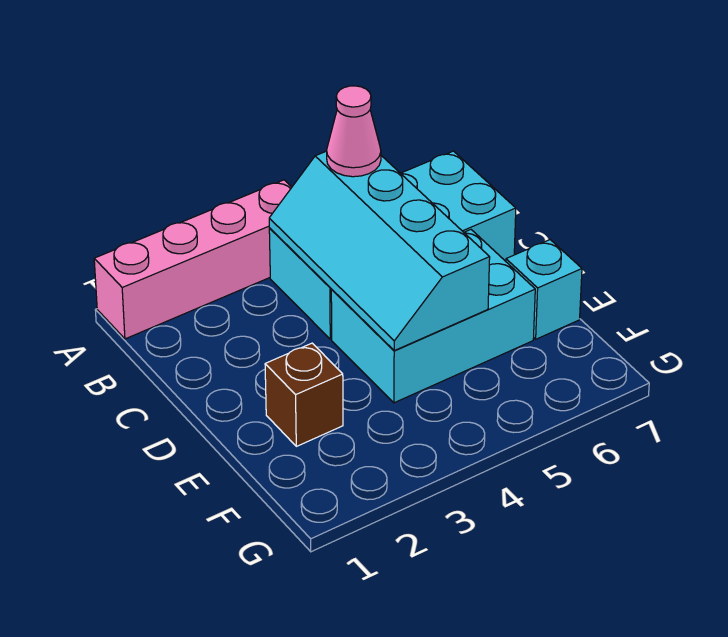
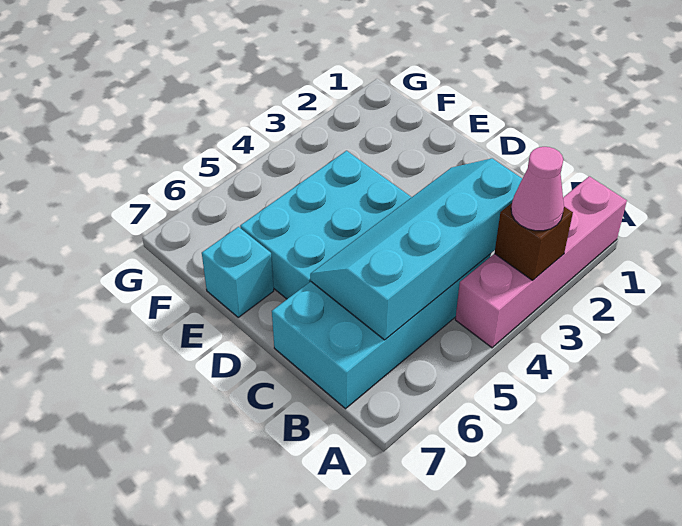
cyan 2x4 slope [269,151,490,351] -> cyan 2x4 slope turned to [310,158,522,340]
pink 1x1 cone [327,86,381,177] -> pink 1x1 cone moved to [511,147,564,231]
brown 1x1 brick [265,343,343,446] -> brown 1x1 brick moved to [495,203,573,280]

